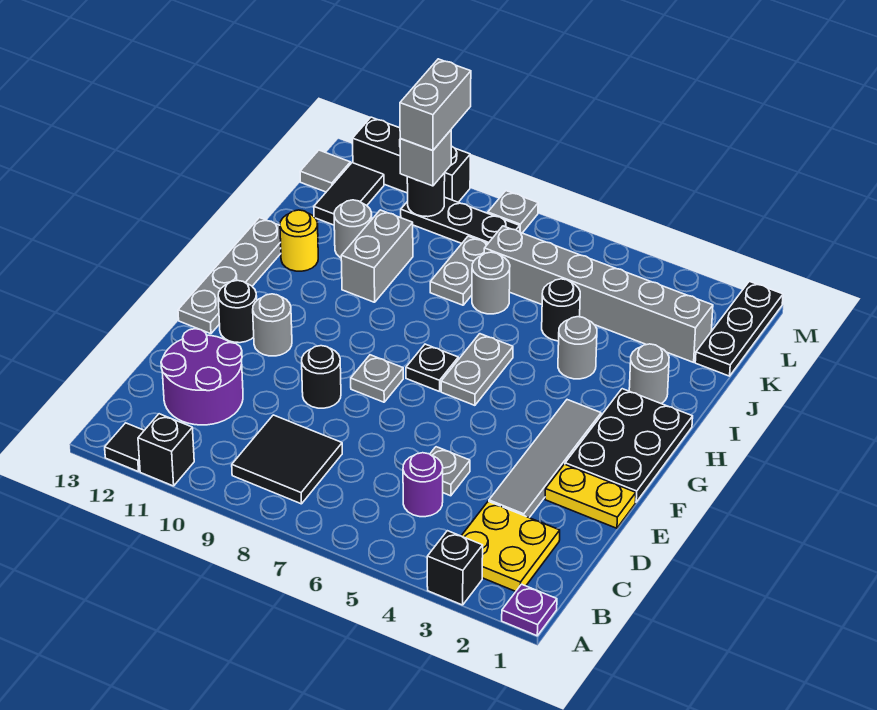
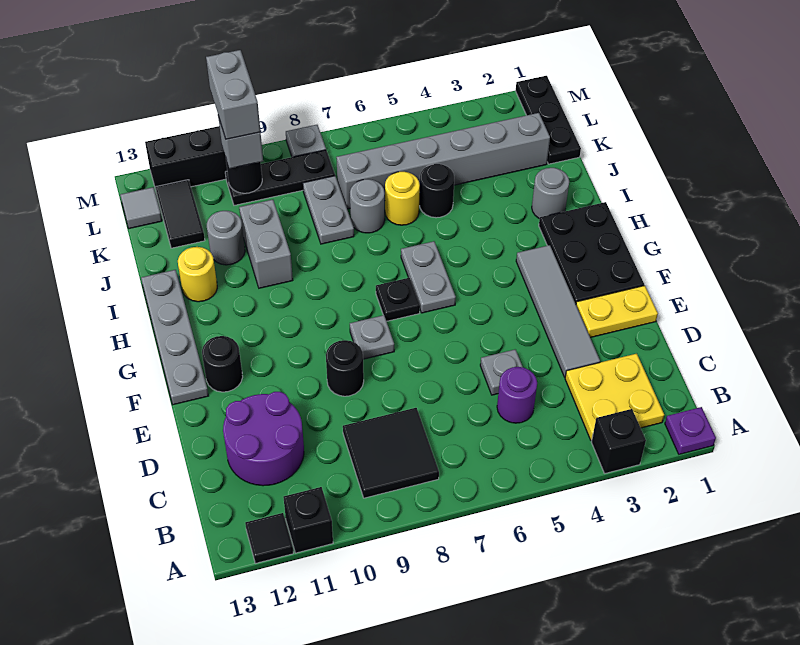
grey 1x1 round brick [253,294,292,356] -> none
grey 1x1 round brick [558,317,597,379] -> none
none -> yellow 1x1 round brick [385,172,420,225]

